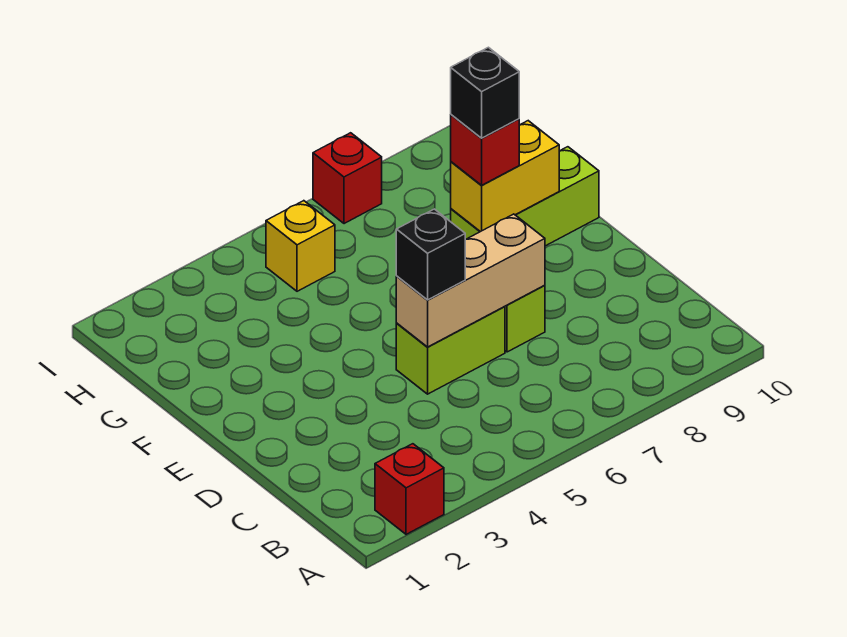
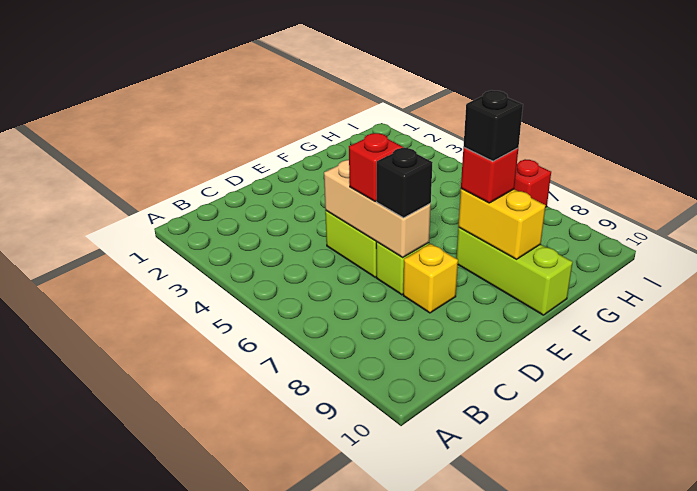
red 1x1 brick [375,444,444,534] -> red 1x1 brick moved to [349,133,403,201]
black 1x1 brick [396,209,465,300] -> black 1x1 brick moved to [377,148,433,218]
yellow 1x1 brick [266,201,335,291] -> yellow 1x1 brick moved to [403,244,458,313]

